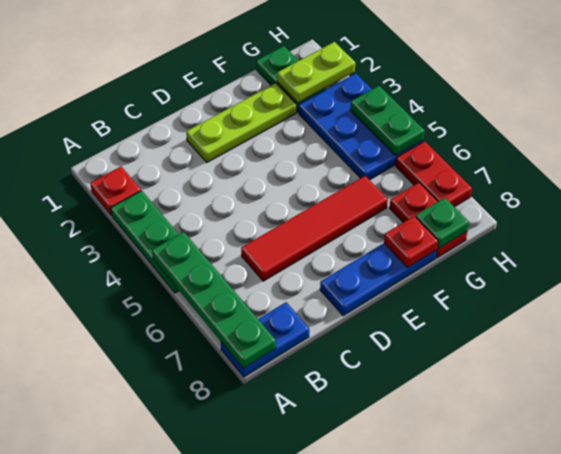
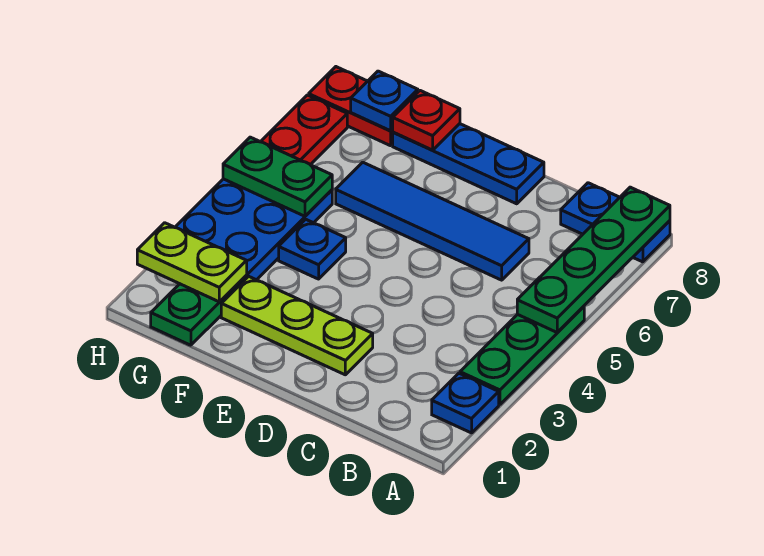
red 1x1 plate [90,167,141,215] -> blue 1x1 plate [432,373,499,433]
red 1x4 tile [241,176,388,281] -> blue 1x4 tile [336,162,529,280]
none -> blue 1x1 plate [279,219,346,279]
red 1x2 plate [390,183,467,258] -> red 1x2 plate turned to [309,67,393,146]
green 1x1 plate [416,198,469,249] -> blue 1x1 plate [351,71,418,131]
green 1x2 plate [351,86,425,156] -> green 1x2 plate turned to [223,137,332,216]

